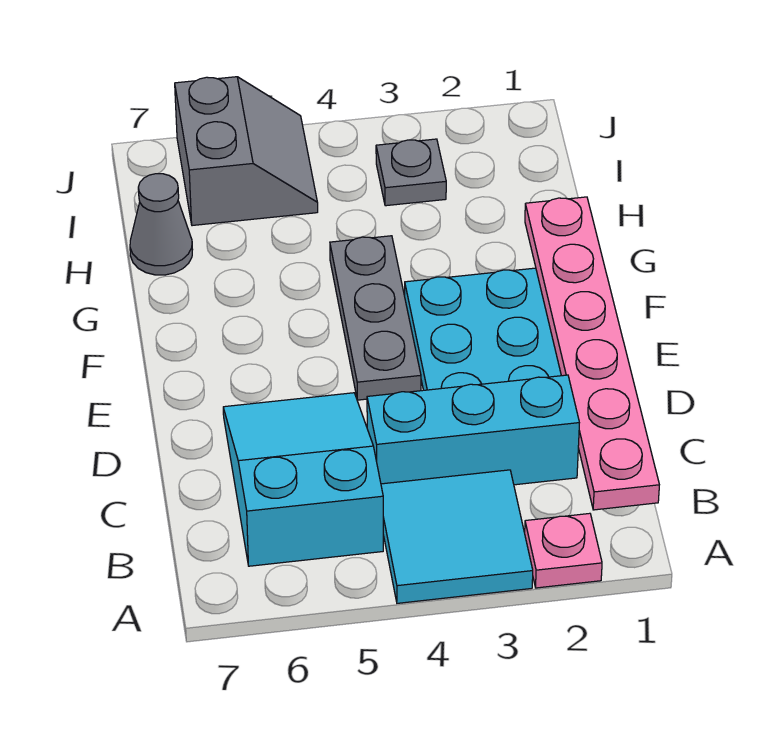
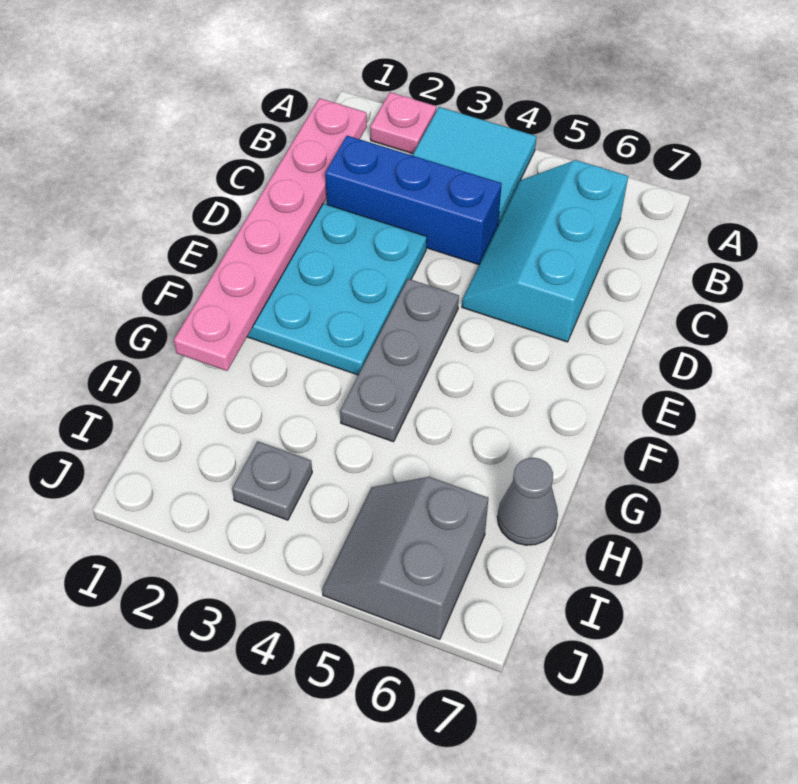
cyan 2x3 slope [223,393,383,566] -> cyan 2x3 slope turned to [462,160,628,342]
cyan 1x3 brick [367,375,579,485] -> blue 1x3 brick [325,136,502,265]

